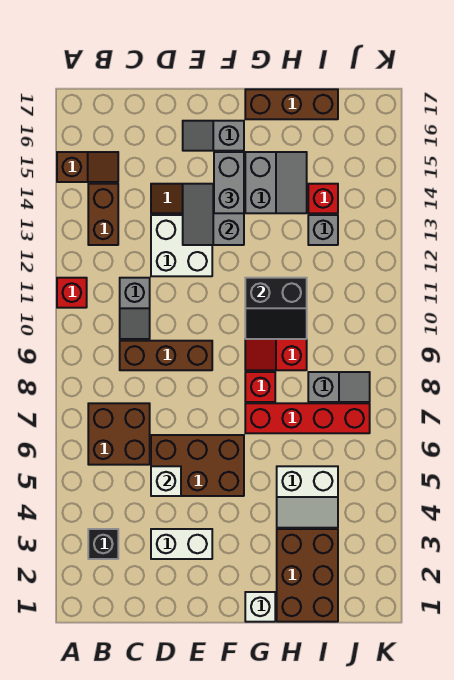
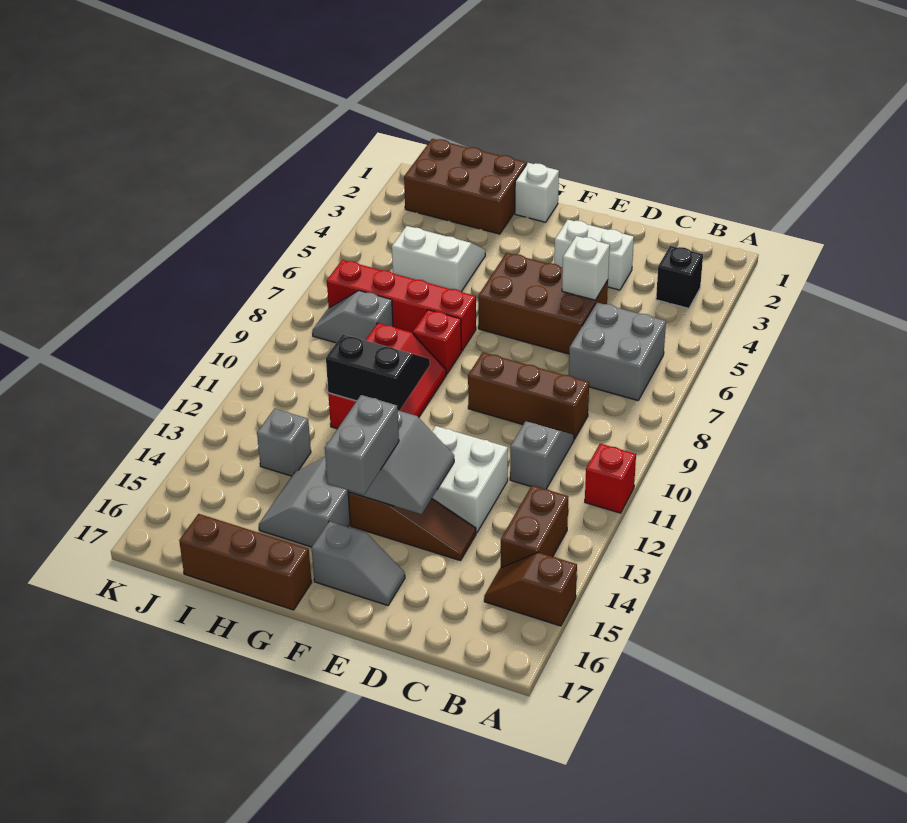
brown 2x2 brick [88,403,150,465] -> grey 2x2 brick [569,302,666,400]
brown 2x3 brick [277,529,338,622] -> brown 2x3 brick turned to [404,139,526,234]
red 1x1 brick [308,184,338,213] -> none

